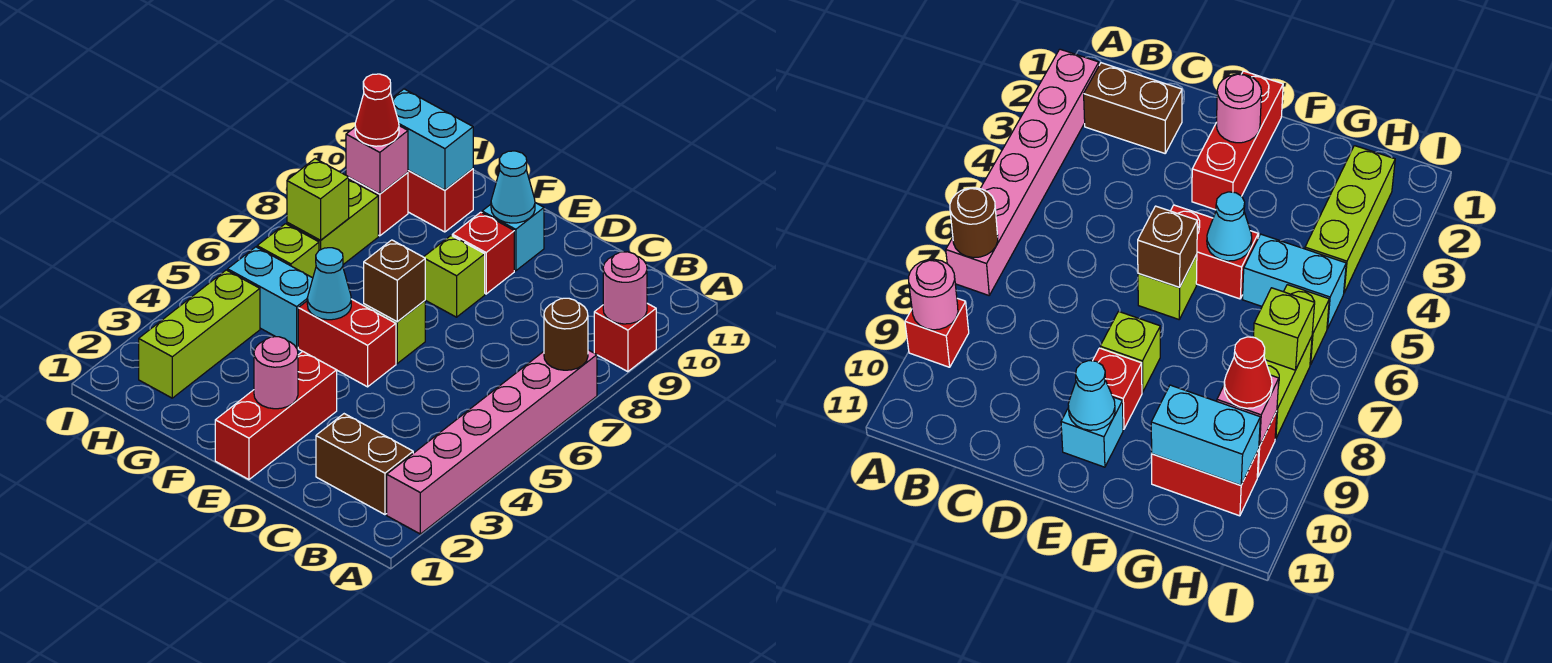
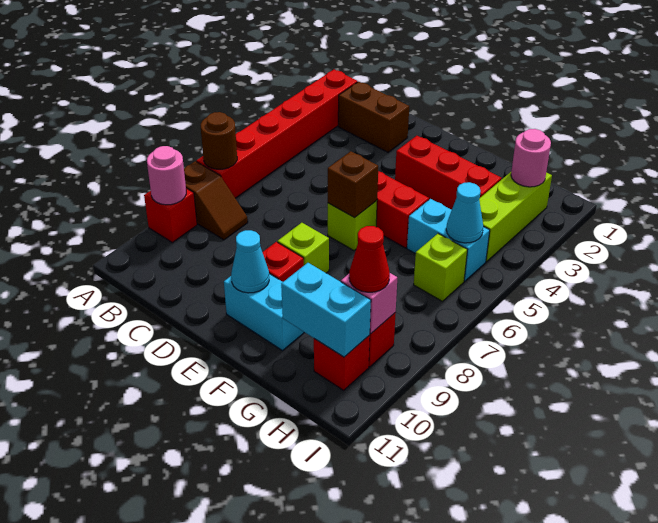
pink 1x6 brick [387,350,597,534] -> red 1x6 brick [197,70,358,198]
none -> brown 1x2 slope [184,161,248,240]
red 1x3 brick [215,352,337,480] -> red 1x3 brick turned to [395,136,502,210]
pink 1x1 round brick [254,337,298,409] -> pink 1x1 round brick moved to [511,129,551,187]
cyan 1x1 brick [482,203,544,271] -> cyan 1x2 brick [224,274,304,351]
cyan 1x1 cone [307,248,351,320] -> cyan 1x1 cone moved to [446,182,483,243]
red 1x2 brick [408,169,473,232] -> red 1x1 brick [314,335,370,390]
lime 1x2 brick [287,180,378,264] -> none
lime 1x1 brick [287,159,349,240] -> none

